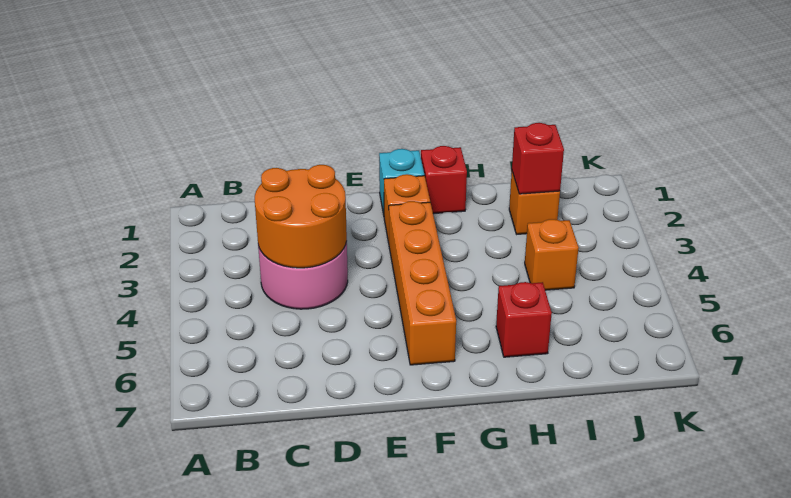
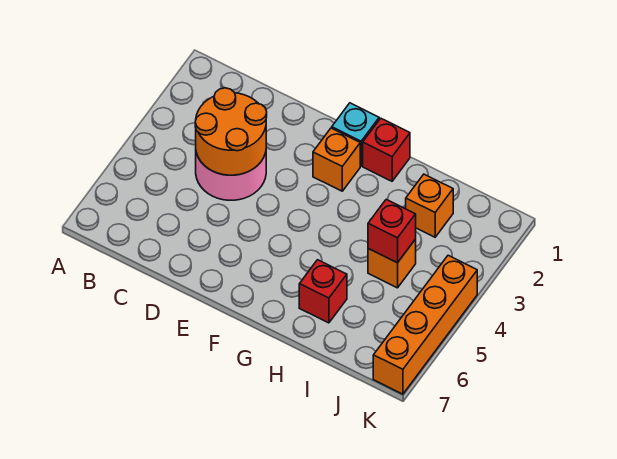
orange 1x4 brick [389,201,456,365] -> orange 1x4 brick moved to [373,255,477,394]
red 1x1 brick [512,123,564,194] -> red 1x1 brick moved to [368,200,416,263]

